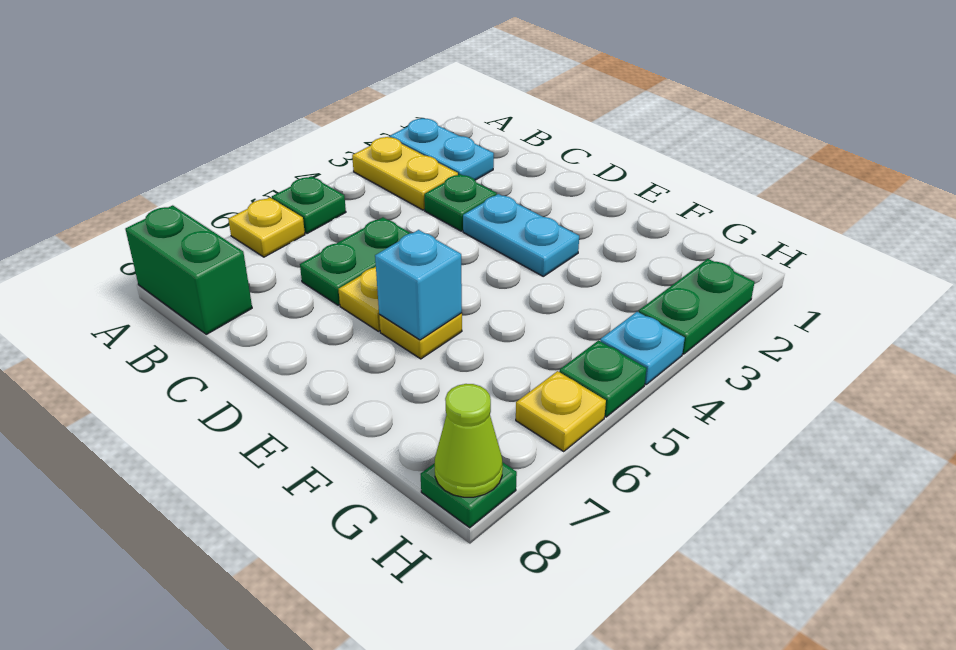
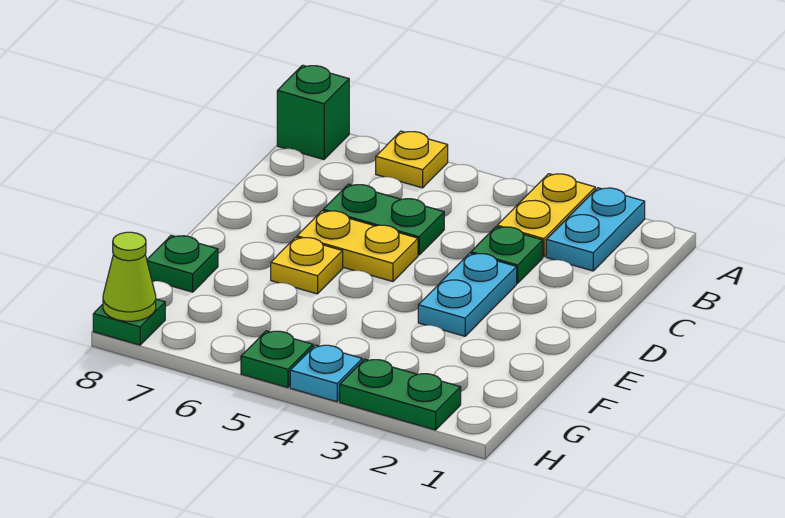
green 1x1 plate [272,176,346,234] -> green 1x1 plate moved to [147,235,218,292]
green 1x2 brick [125,205,252,334] -> green 1x1 brick [277,65,349,160]
cyan 1x1 brick [375,230,462,340] -> none
yellow 1x1 plate [516,371,606,451] -> none

